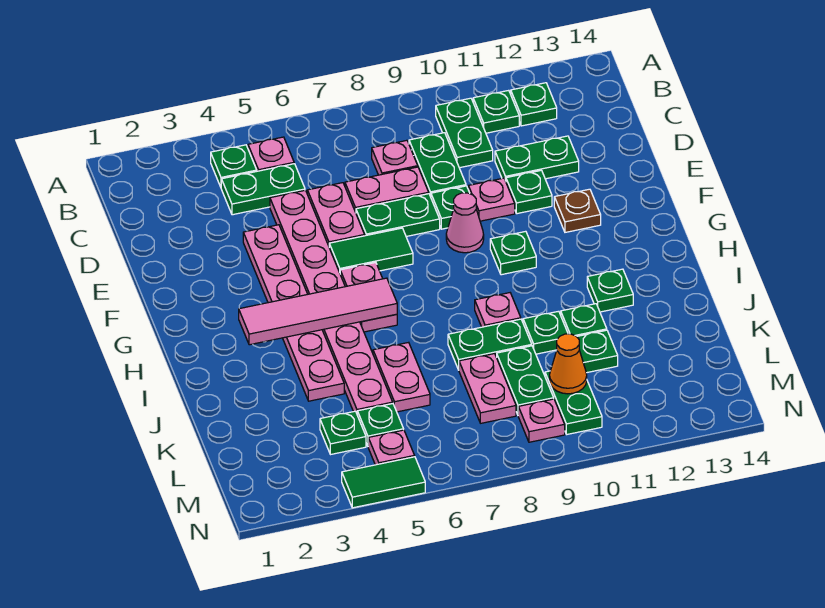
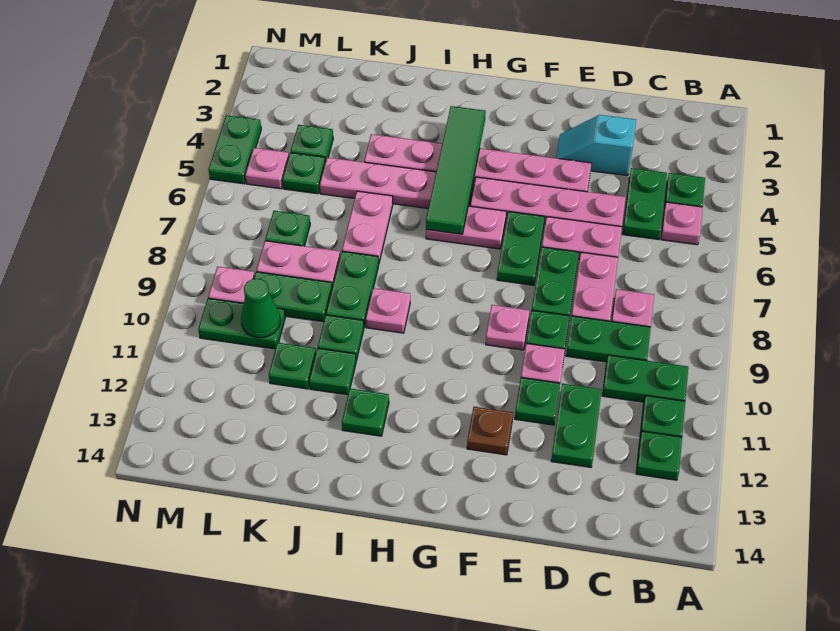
none -> cyan 1x2 slope [556,115,636,176]
green 1x2 tile [329,228,413,272] -> green 1x2 plate [497,212,545,285]
pink 1x1 cone [446,193,484,253] -> pink 1x1 plate [486,305,530,350]
green 1x1 plate [490,231,536,275] -> green 1x1 plate moved to [265,211,310,246]
pink 1x4 tile [239,278,397,345] -> green 1x4 tile [426,106,486,234]
pink 1x2 plate [373,342,430,412] -> pink 1x2 plate turned to [342,191,393,262]
orange 1x1 cone [550,334,587,394] -> green 1x1 cone [241,279,280,338]
green 1x2 tile [342,457,425,508] -> green 1x2 plate [208,115,261,184]

